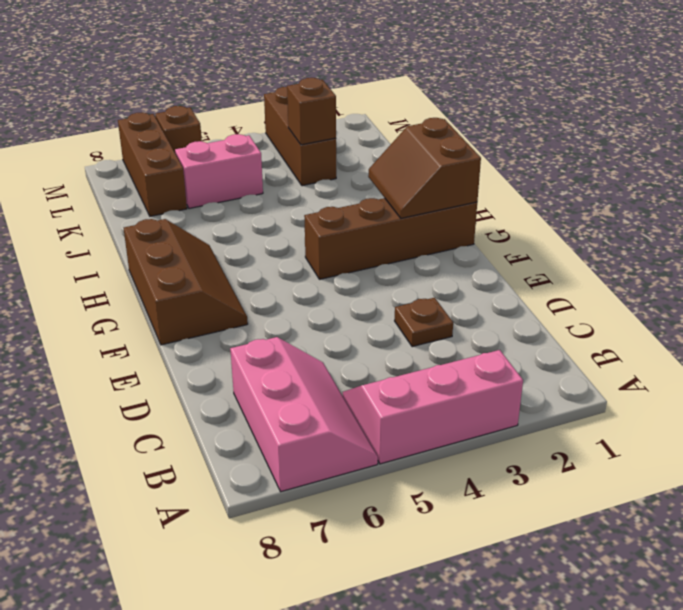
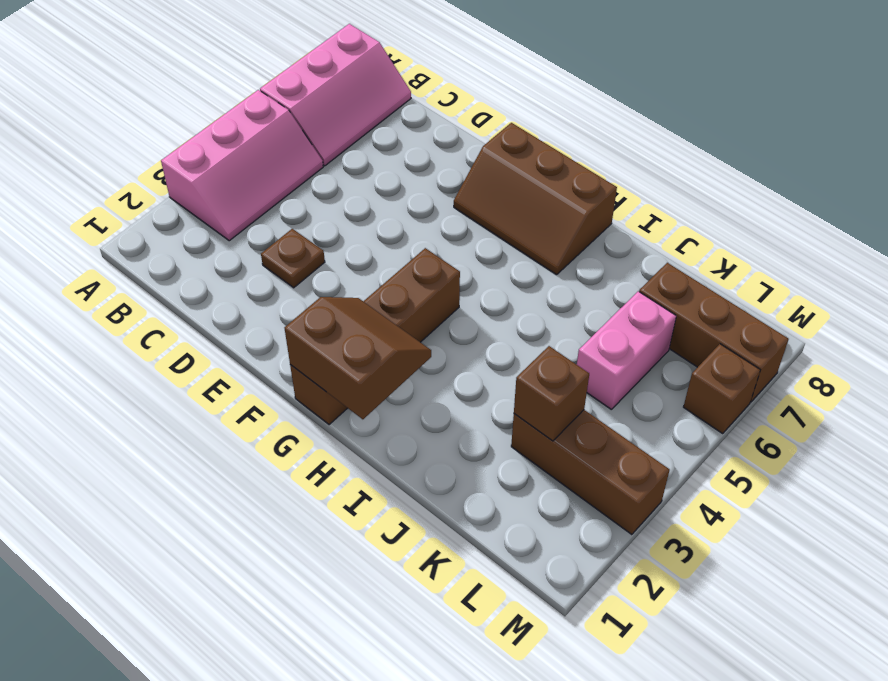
pink 2x3 slope [230,337,378,492] -> pink 2x3 slope turned to [260,24,411,166]

